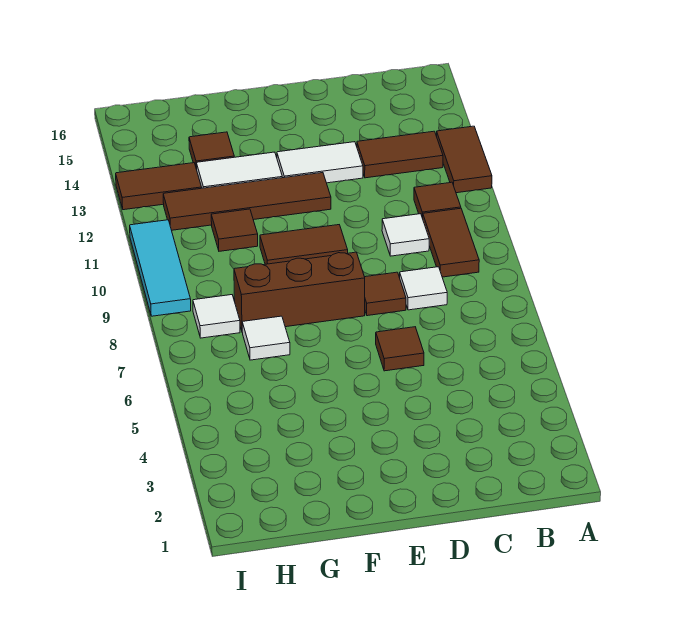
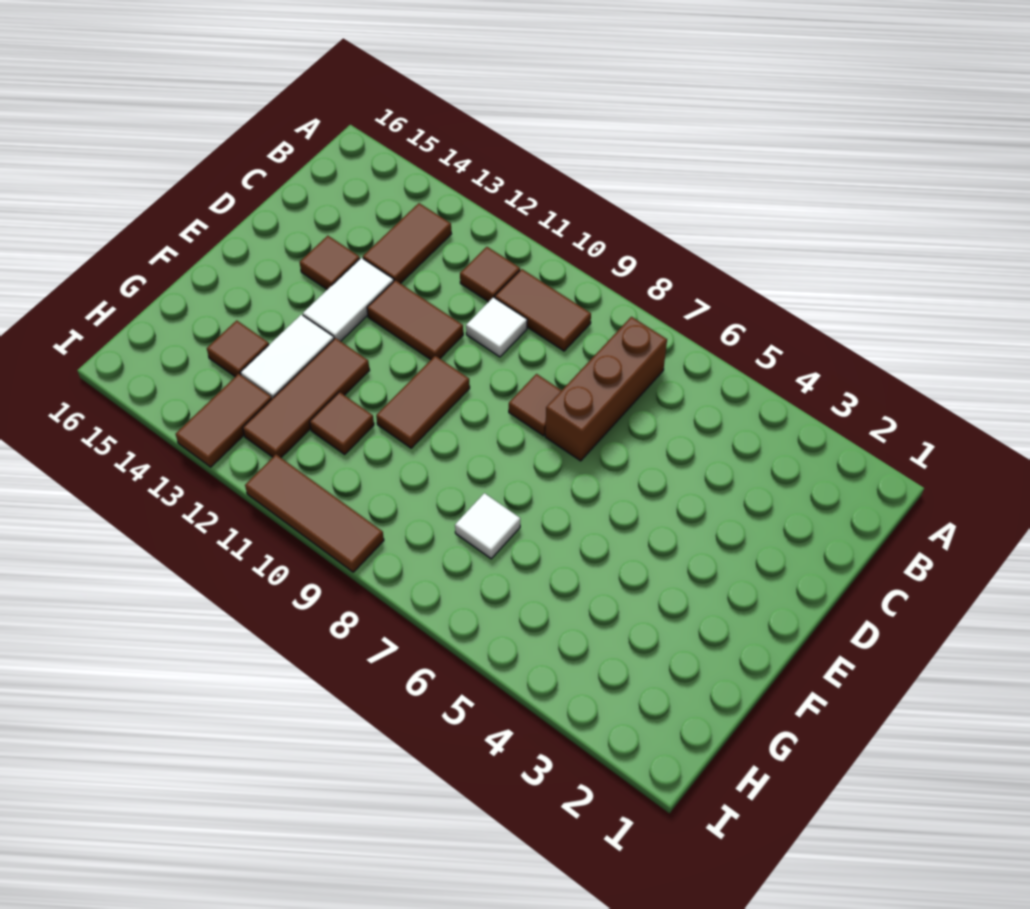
brown 1x2 tile [436,126,492,193] -> brown 1x2 tile moved to [367,280,463,360]
white 1x1 tile [400,267,447,310] -> none
brown 1x1 tile [376,327,424,371] -> brown 1x1 tile moved to [300,236,360,290]
brown 1x3 brick [234,252,365,330] -> brown 1x3 brick moved to [545,317,667,461]
brown 1x4 tile [163,173,331,230] -> brown 1x3 tile [243,338,370,458]
white 1x1 tile [193,295,240,338] -> none
cyan 1x3 tile [130,220,191,316] -> brown 1x3 tile [245,455,384,572]

